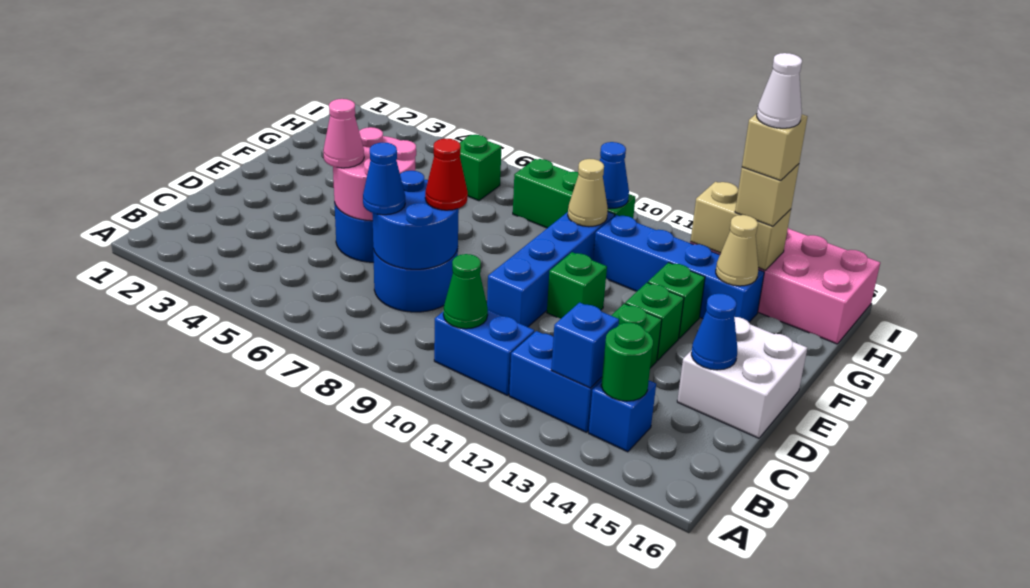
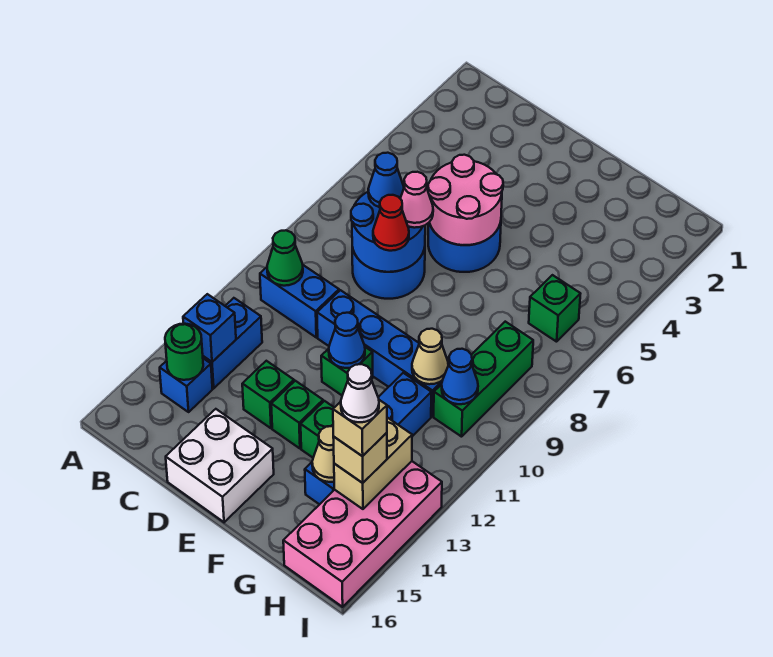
blue 1x2 brick [434,310,534,395] -> blue 1x2 brick turned to [260,265,339,337]
pink 1x1 cone [323,99,364,168] -> pink 1x1 cone moved to [400,172,433,228]
blue 1x1 cone [691,294,737,370] -> blue 1x1 cone moved to [329,313,365,368]

